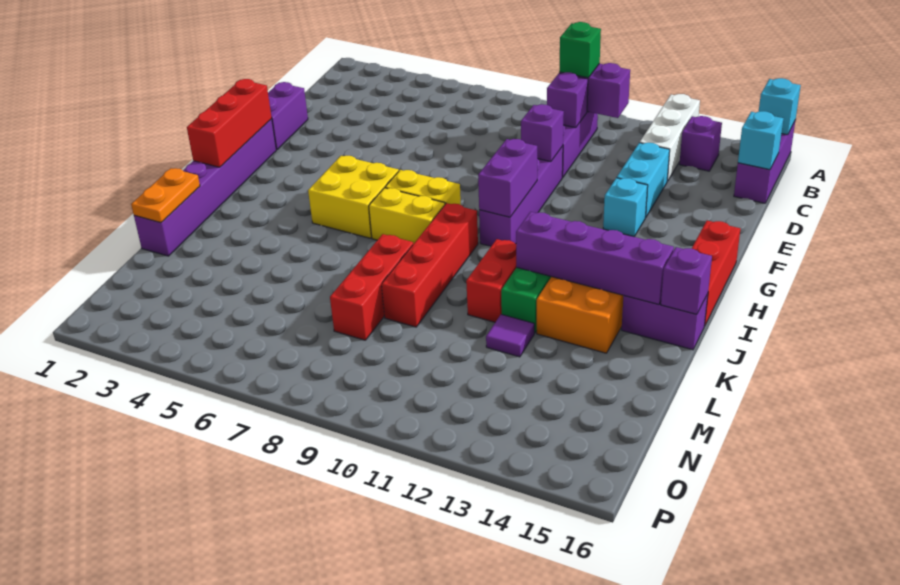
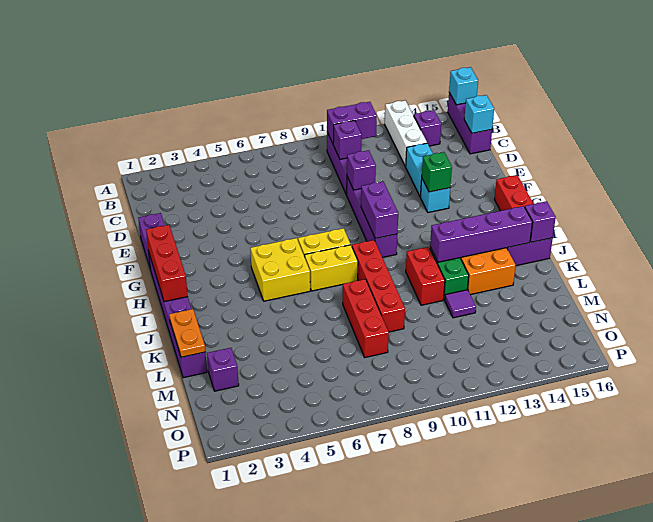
green 1x1 brick [559,22,601,78] -> green 1x1 brick moved to [422,152,452,192]
none -> purple 1x1 brick [207,348,239,391]

